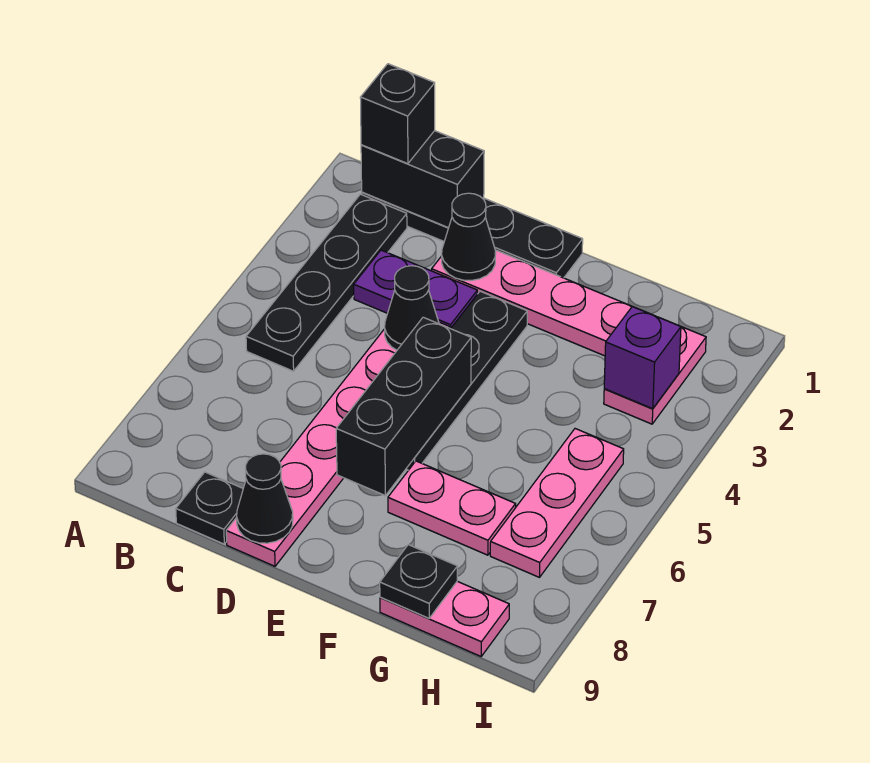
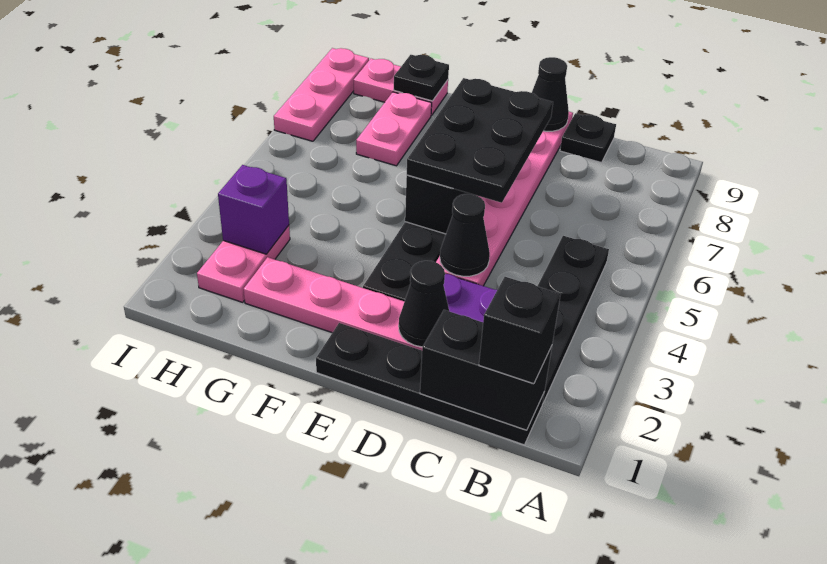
none -> black 2x3 plate [407,78,553,203]
pink 1x2 plate [388,461,516,555] -> pink 1x2 plate turned to [356,92,432,166]
pink 1x3 plate [490,429,624,577] -> pink 1x3 plate moved to [274,48,369,141]

